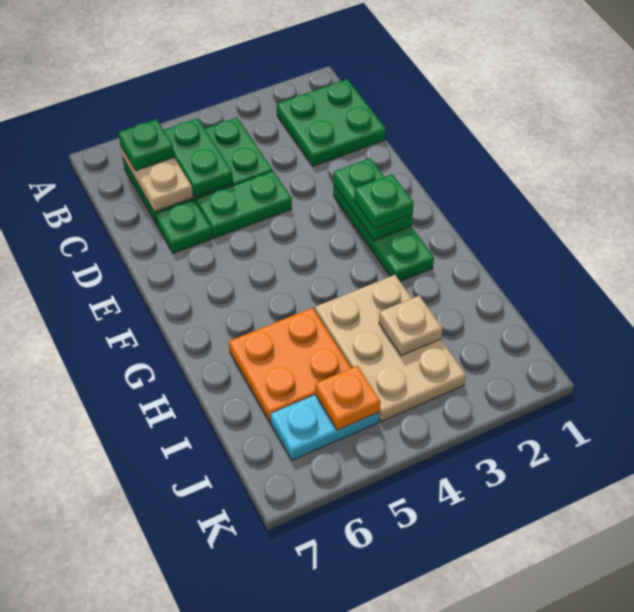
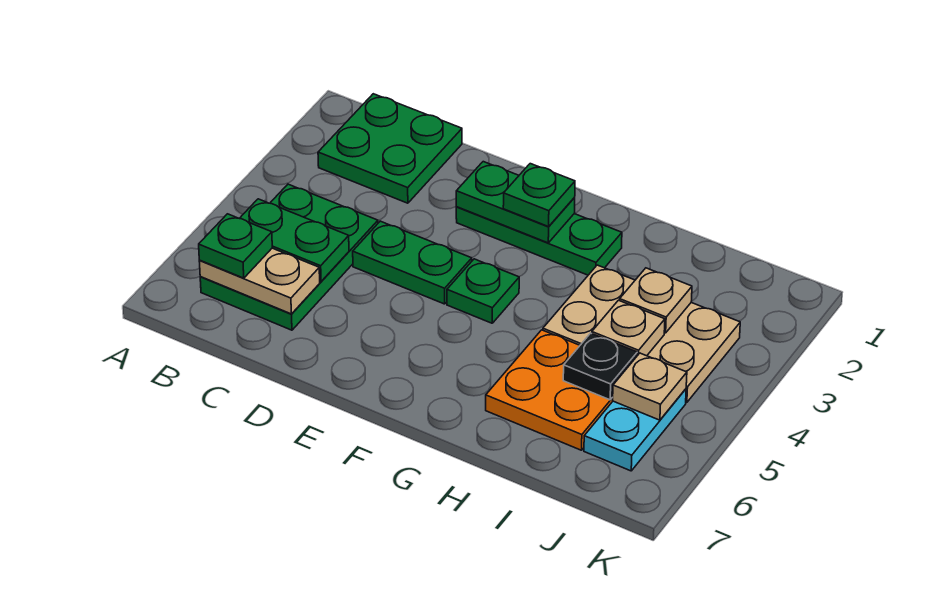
green 1x2 plate [196,171,292,238] -> green 1x2 plate turned to [353,221,472,304]
green 1x1 plate [155,200,212,253] -> green 1x1 plate moved to [447,259,519,323]
none -> tan 1x1 plate [592,300,665,356]
none -> black 1x1 plate [563,333,637,400]
orange 1x1 plate [315,366,380,430] -> tan 1x1 plate [612,353,687,420]

